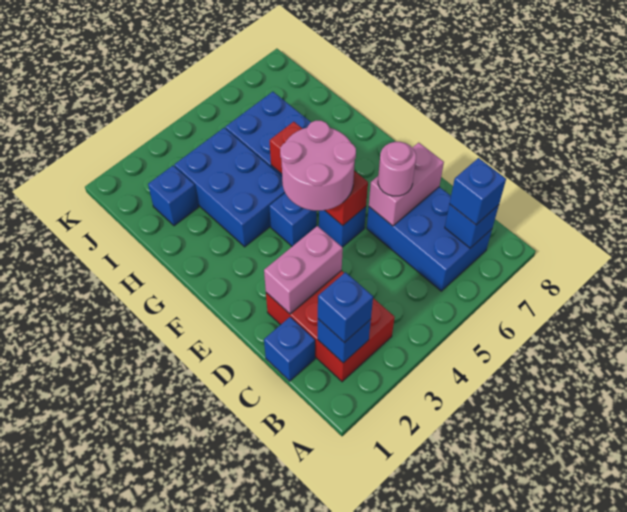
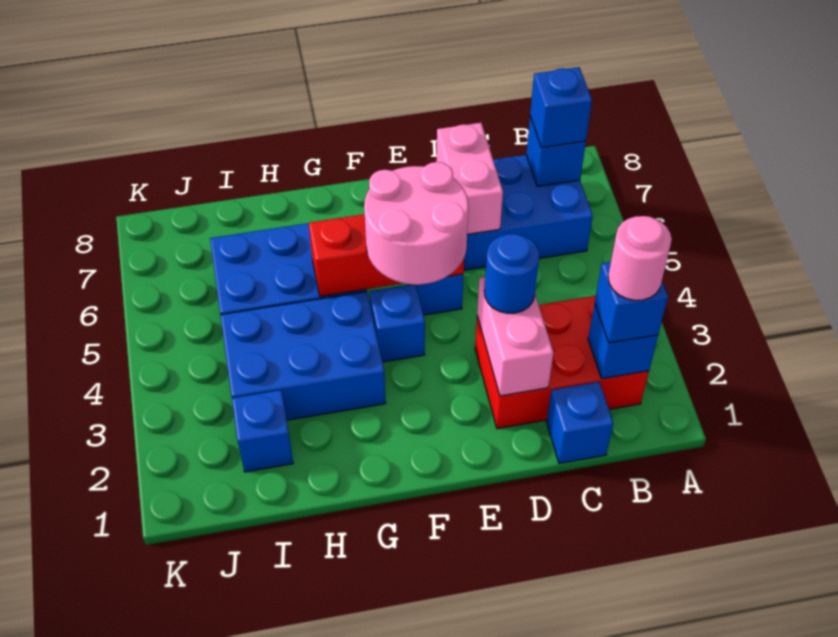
none -> blue 1x1 round brick [484,234,539,313]
pink 1x1 round brick [378,142,416,196] -> pink 1x1 round brick moved to [608,216,672,300]

